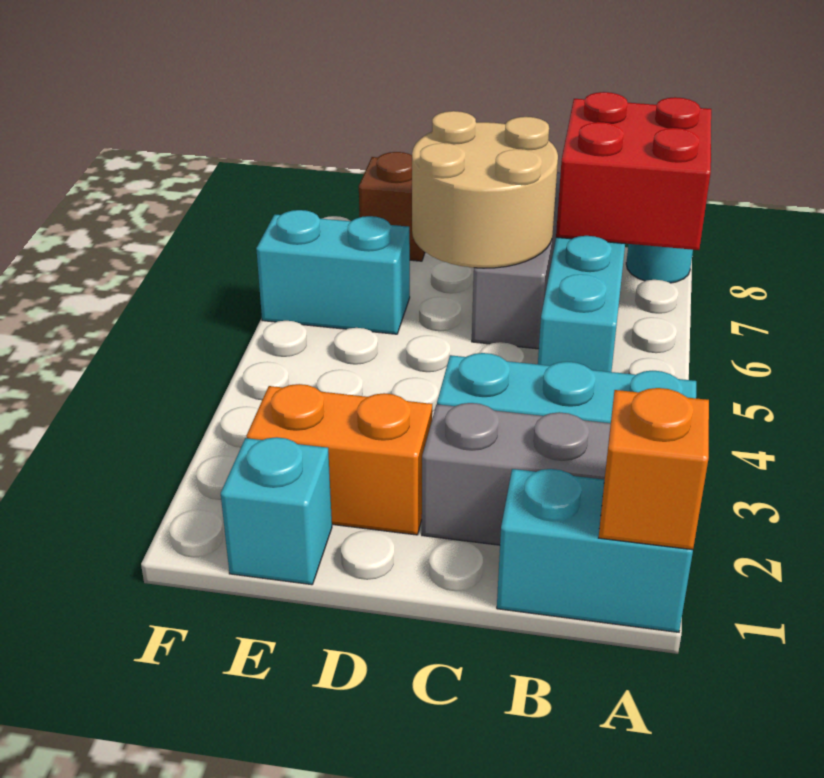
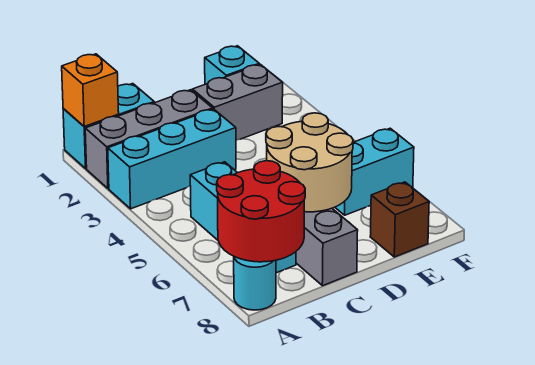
red 2x2 brick [556,92,711,250] -> red 2x2 round brick [217,161,305,262]
orange 1x2 brick [247,384,432,535] -> grey 1x2 brick [192,64,283,140]

